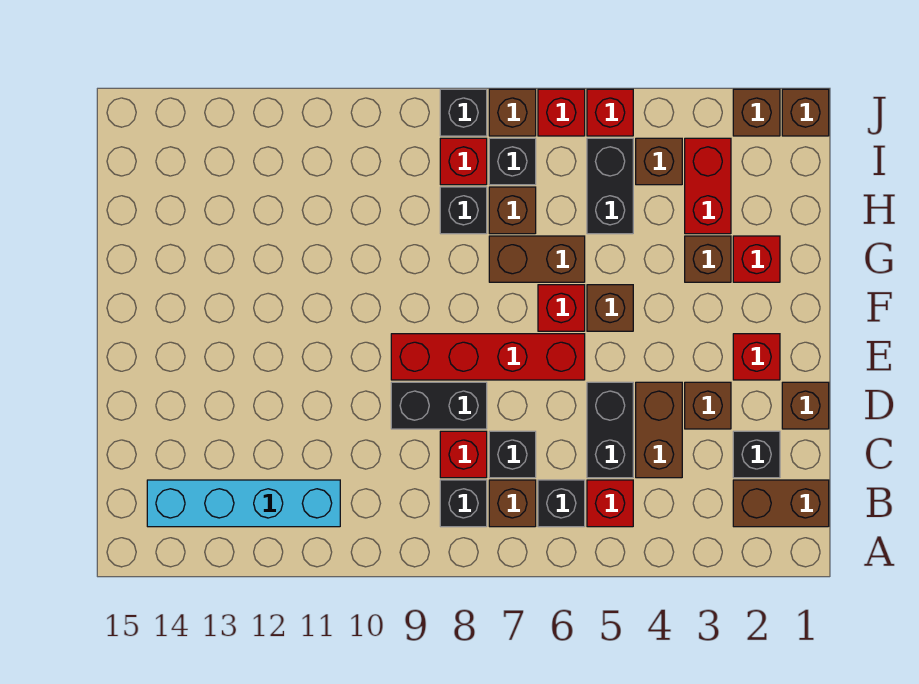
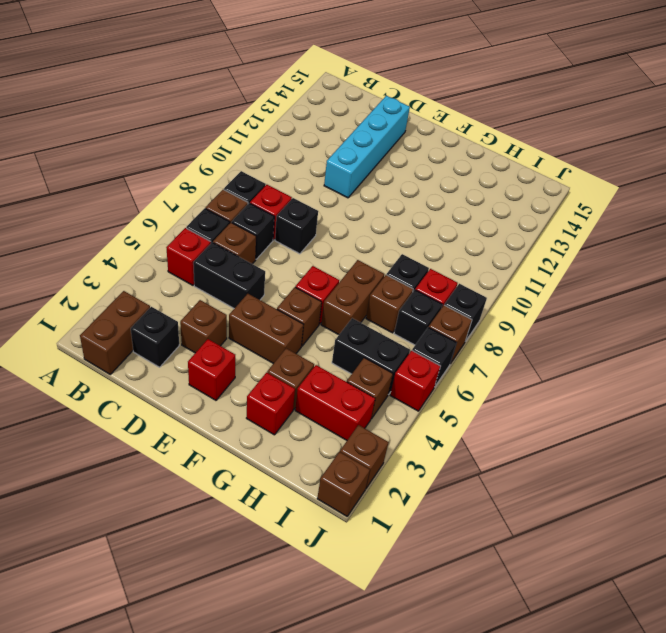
cyan 1x4 brick [147,480,340,527] -> cyan 1x4 brick moved to [324,96,410,198]
brown 1x2 brick [636,382,682,478] -> brown 1x2 brick moved to [229,294,303,364]
brown 1x1 brick [782,382,829,429] -> brown 1x1 brick moved to [213,222,256,264]
black 1x2 brick [391,382,487,429] -> black 1x1 brick [275,198,318,254]
red 1x4 brick [391,334,585,380] -> none
red 1x1 brick [538,89,585,136] -> black 1x1 brick [412,327,456,386]

